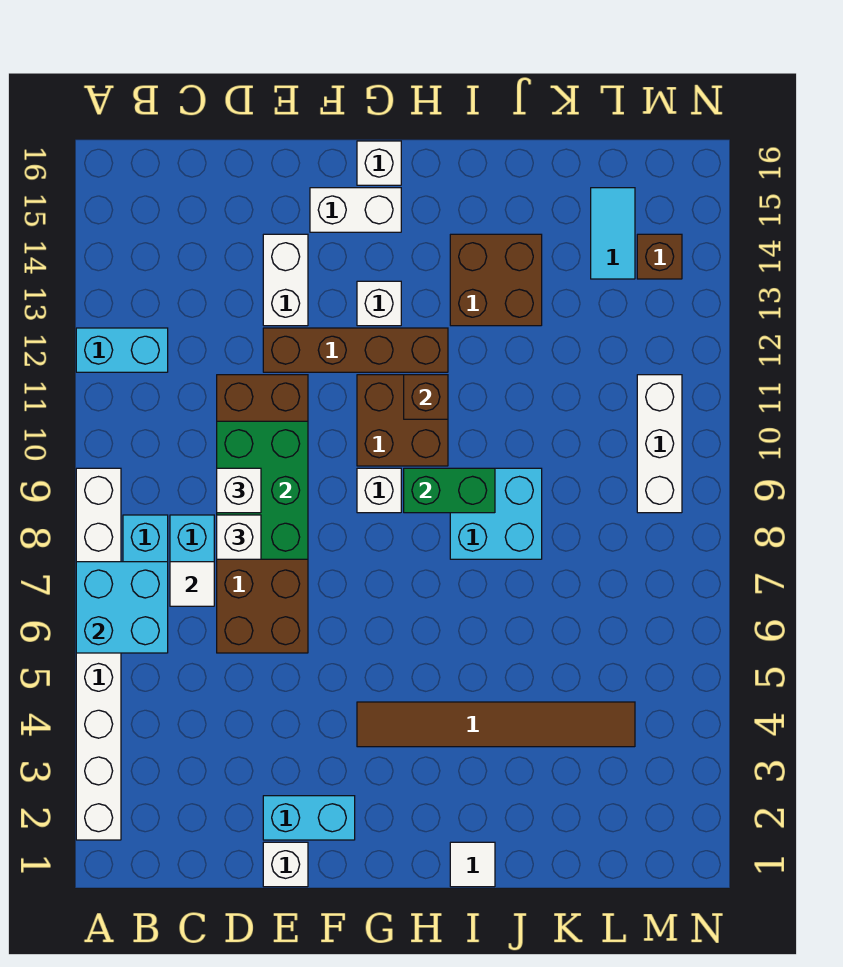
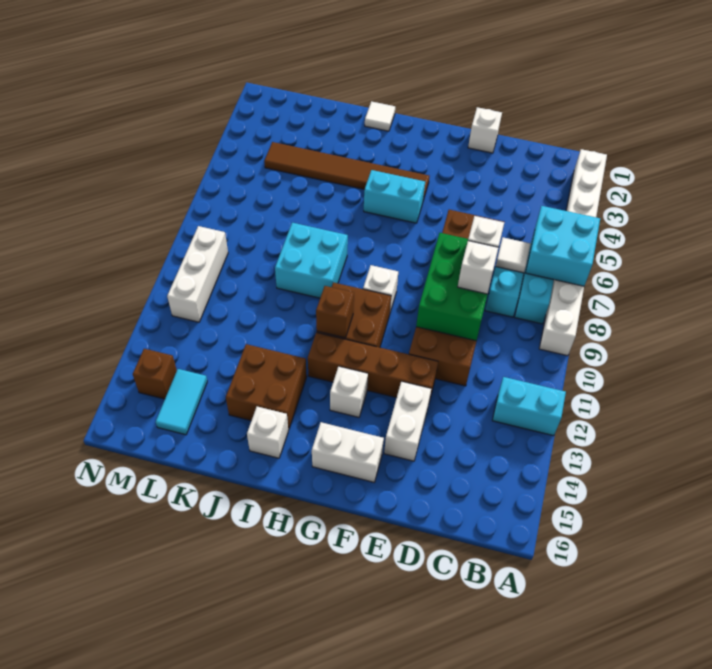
cyan 1x2 brick [263,796,355,840] -> cyan 1x2 brick moved to [364,170,425,223]
white 1x1 brick [357,141,401,185] -> white 1x1 brick moved to [247,407,288,458]
green 1x2 brick [404,468,495,513] -> none

